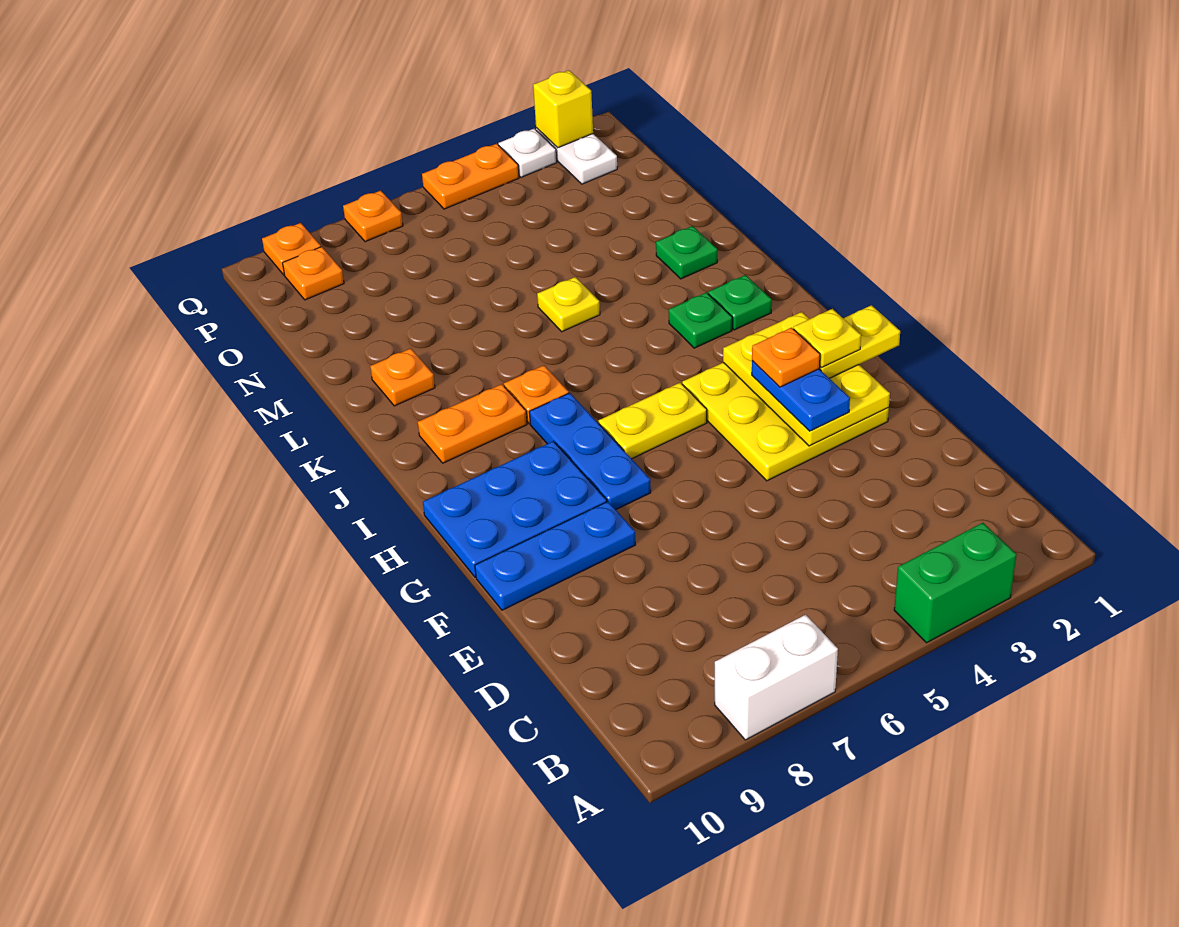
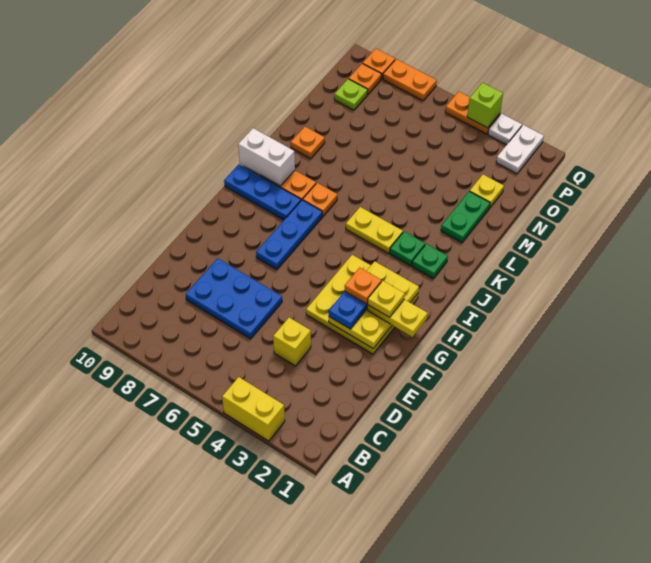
green 1x2 brick [894,523,1017,643] -> yellow 1x2 brick [222,377,285,441]
white 1x2 brick [715,615,838,740] -> white 1x2 brick moved to [238,128,295,186]
blue 1x3 plate [475,502,635,610] -> blue 1x3 plate moved to [224,164,301,220]
blue 2x3 plate [423,441,607,577] -> blue 2x3 plate moved to [186,258,282,339]
yellow 1x2 plate [598,383,707,459] -> yellow 1x2 plate moved to [346,207,403,253]
green 1x1 plate [656,226,717,279] -> green 1x2 plate [441,191,490,243]
yellow 1x1 plate [537,277,600,332] -> yellow 1x1 plate moved to [470,175,504,207]
none -> lime 1x1 plate [334,79,368,110]
yellow 1x1 brick [533,70,593,148] -> yellow 1x1 brick moved to [273,318,311,366]
none -> lime 1x1 brick [467,83,503,128]
orange 1x1 plate [343,191,403,242] -> orange 1x2 plate [383,59,437,101]

